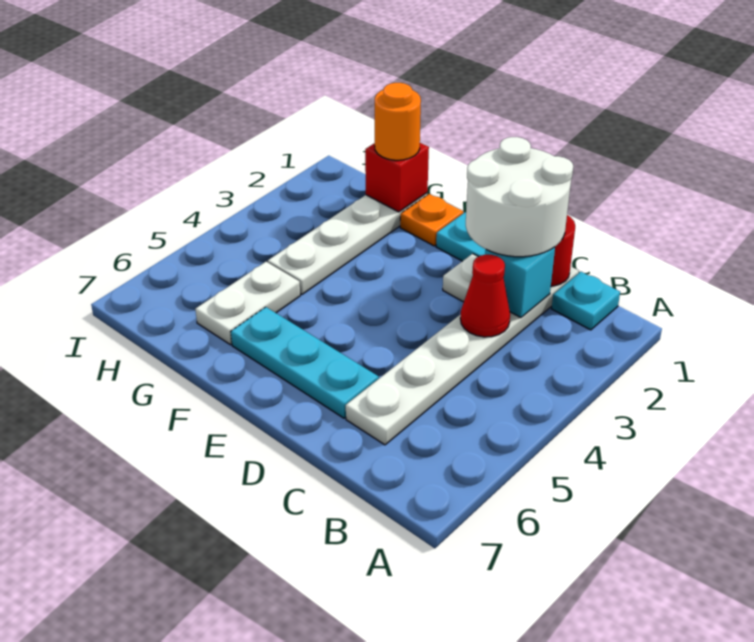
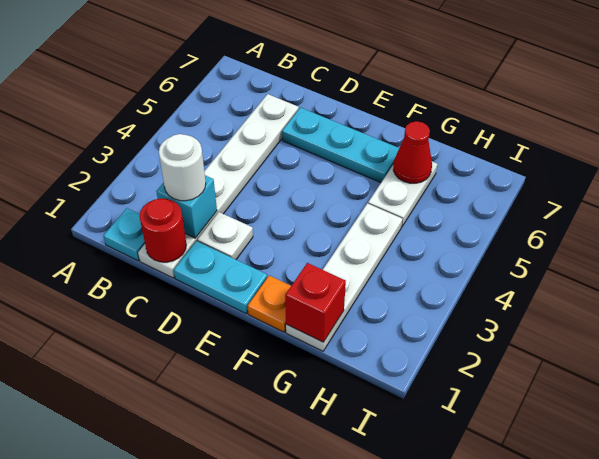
white 2x2 round brick [466,137,573,257] -> white 1x1 round brick [159,134,206,201]
red 1x1 cone [460,255,510,337] -> red 1x1 cone moved to [393,121,432,183]
orange 1x1 round brick [375,83,421,160] -> none

